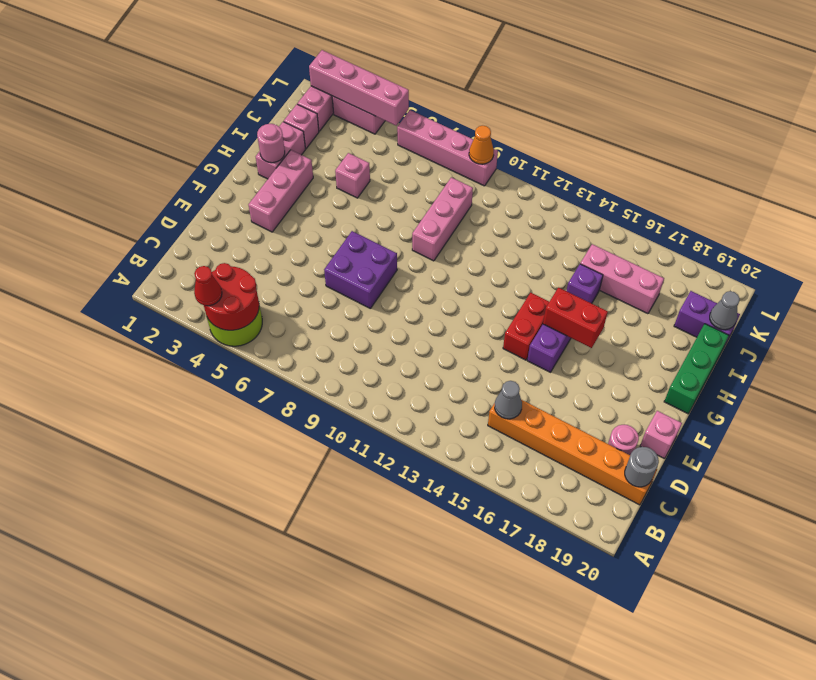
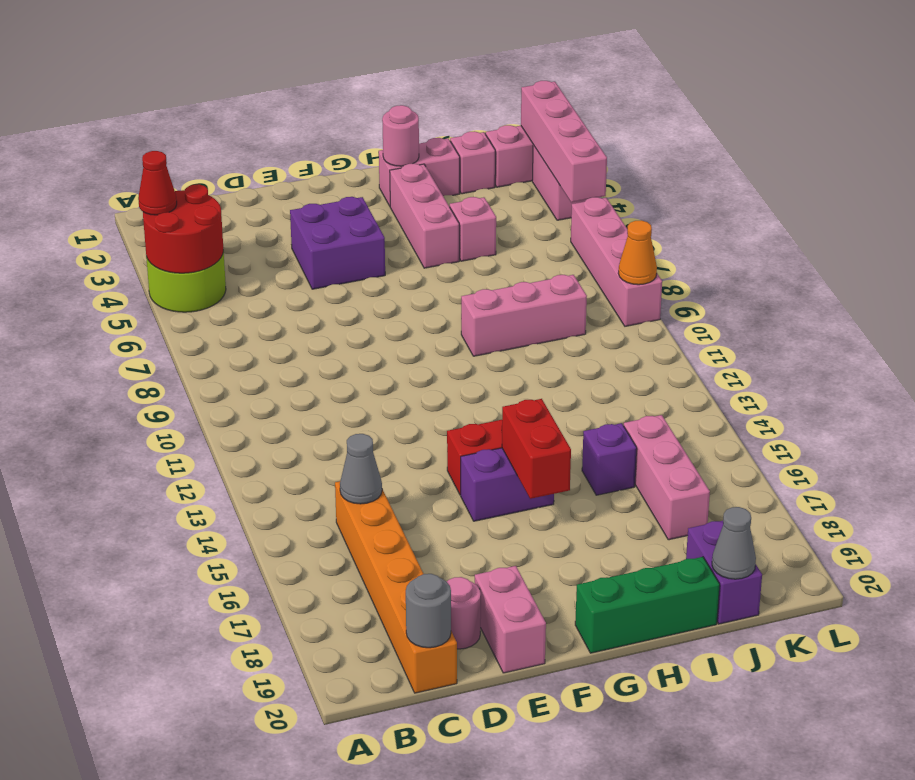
purple 2x2 brick [324,231,397,308] -> purple 2x2 brick moved to [290,197,385,289]
pink 1x1 brick [640,411,682,459] -> pink 1x2 brick [475,566,546,673]
pink 1x3 brick [248,150,313,232] -> pink 1x3 brick turned to [390,164,459,268]

